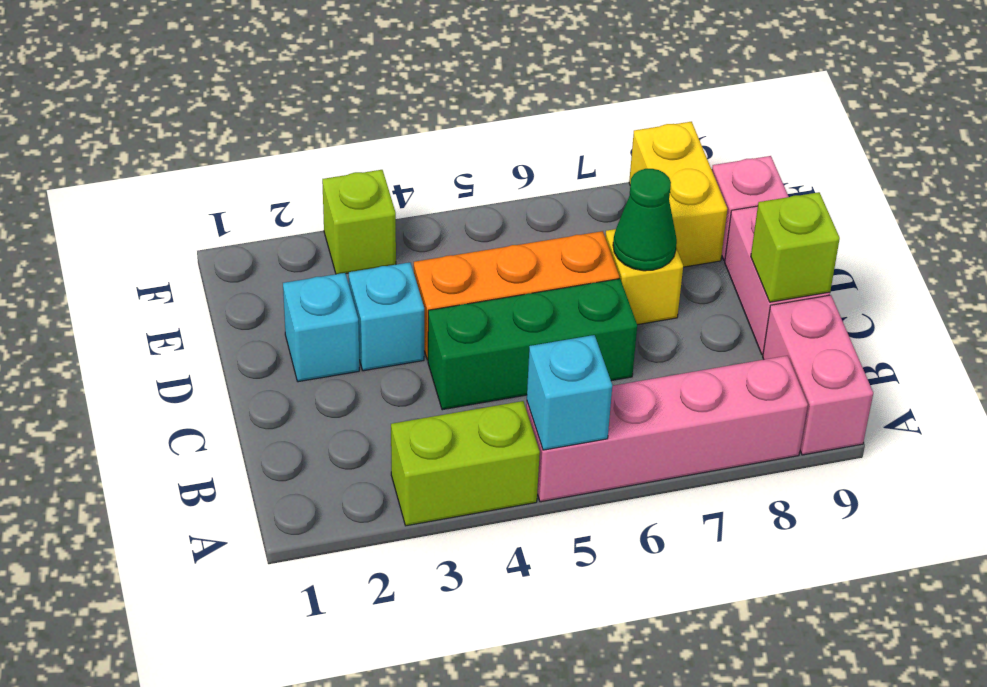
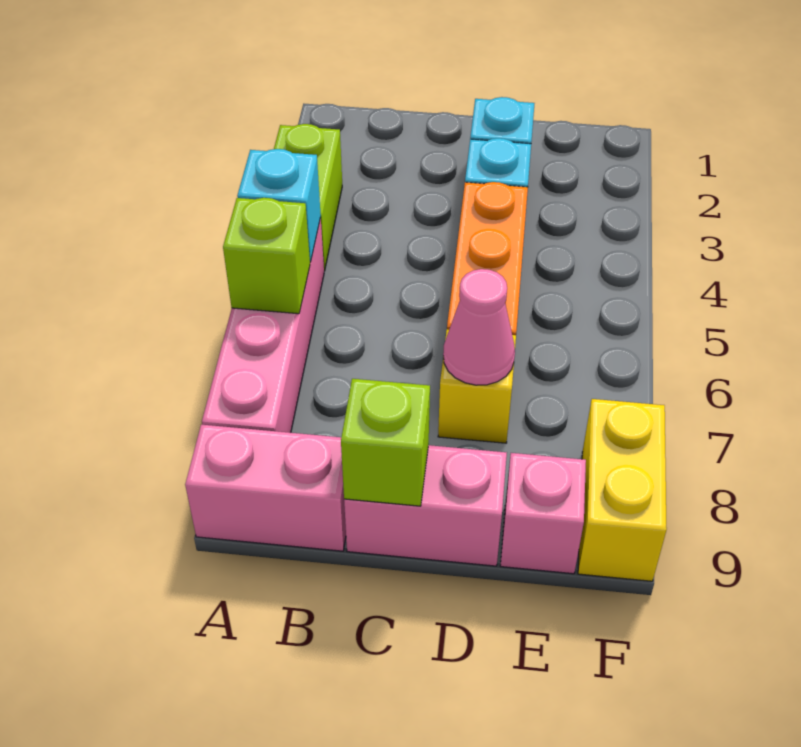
green 1x3 brick [428,279,637,410] -> none
green 1x1 cone [613,169,677,271] -> pink 1x1 cone [443,269,515,385]
yellow 1x2 brick [629,122,727,267] -> yellow 1x2 brick turned to [578,399,667,581]
lime 1x1 brick [322,170,396,274] -> lime 1x1 brick moved to [223,198,310,314]

